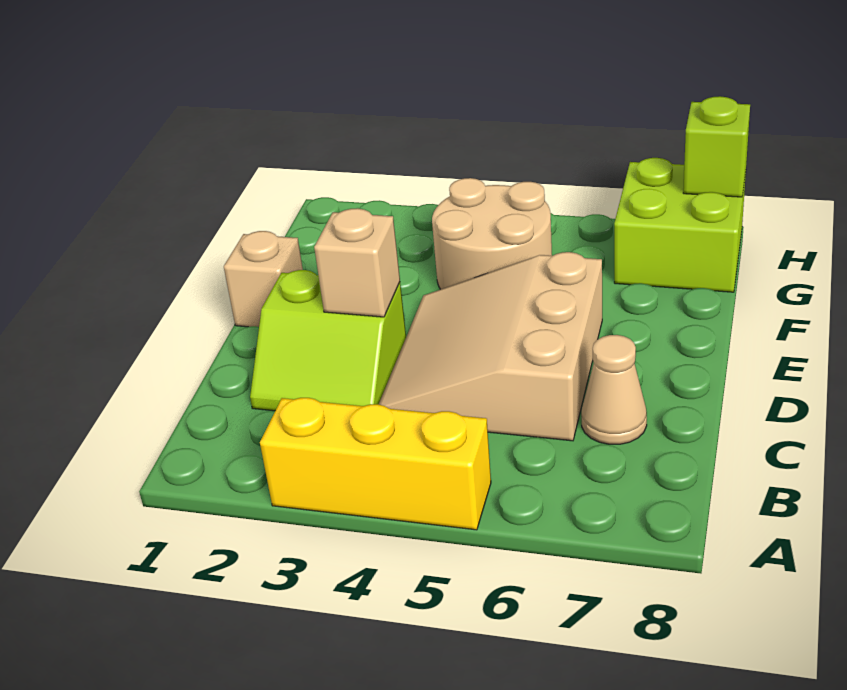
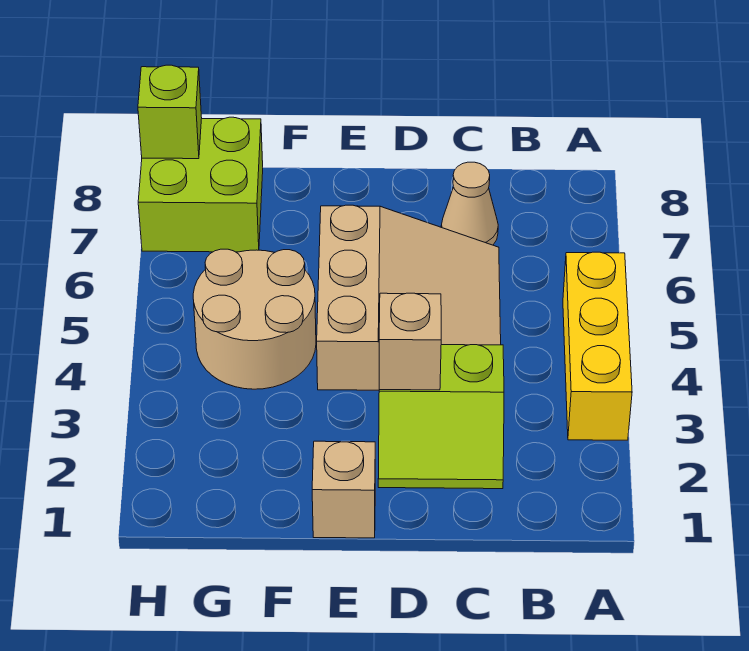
lime 2x2 slope [250,270,406,411] -> lime 2x2 slope turned to [378,345,504,489]
tan 3x3 slope [379,252,602,441] -> tan 3x3 slope turned to [317,205,501,390]

